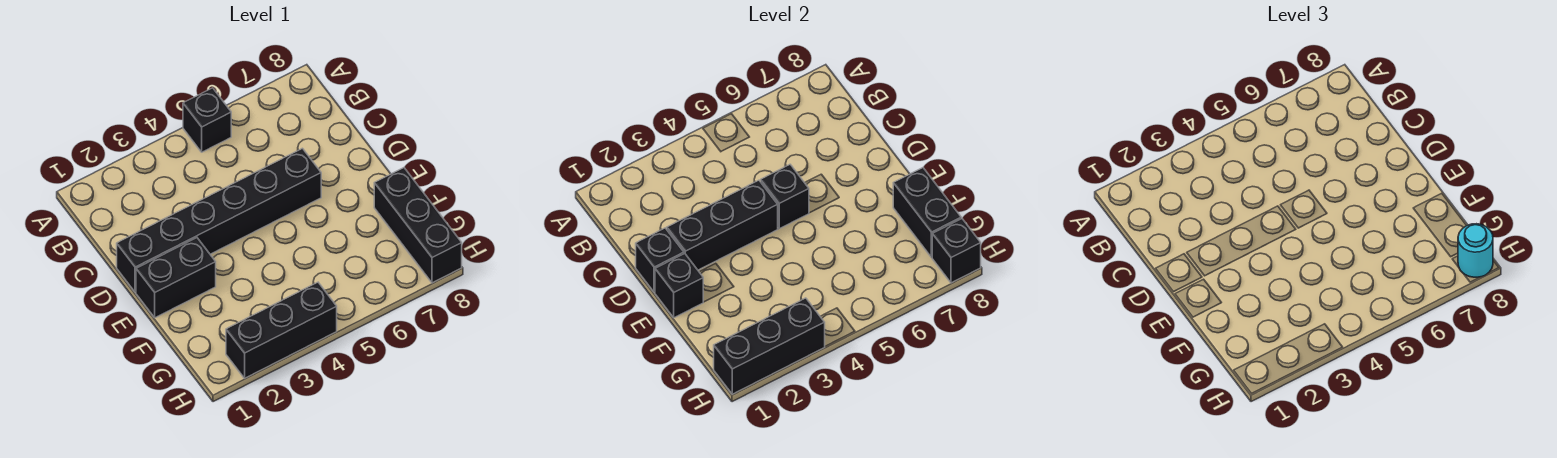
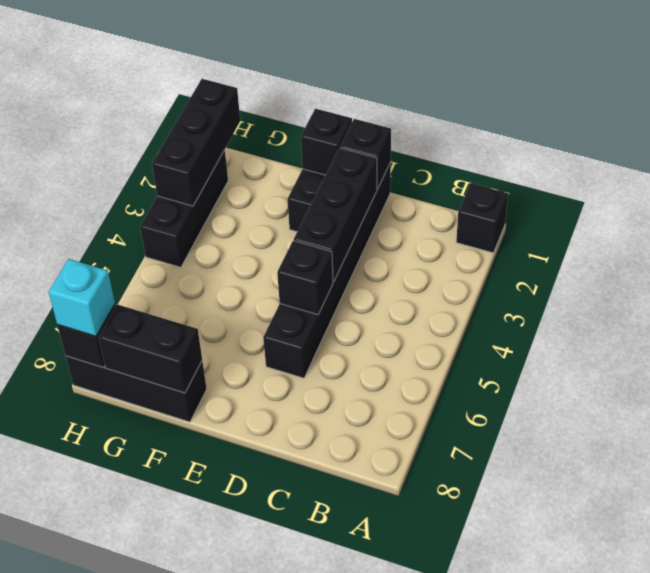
black 1x1 brick [183,88,231,152] -> black 1x1 brick moved to [456,183,508,253]
cyan 1x1 round brick [1458,224,1493,277] -> cyan 1x1 brick [49,259,115,336]

